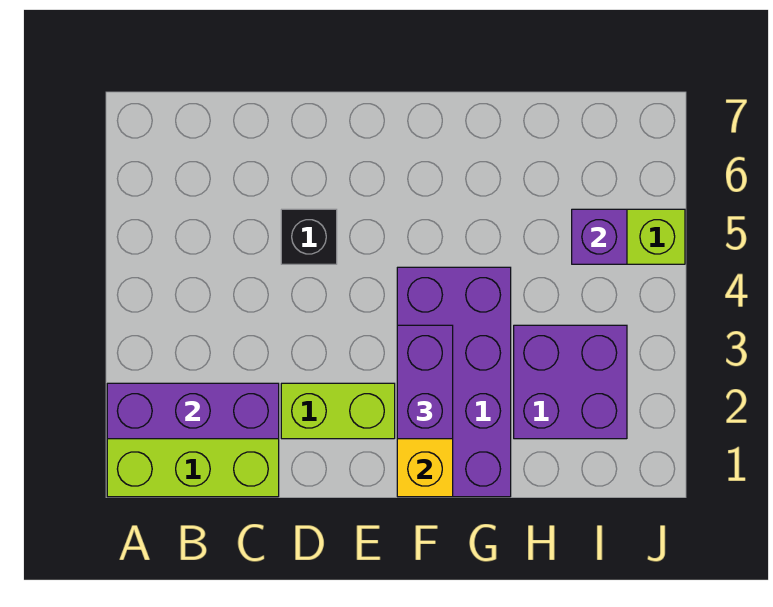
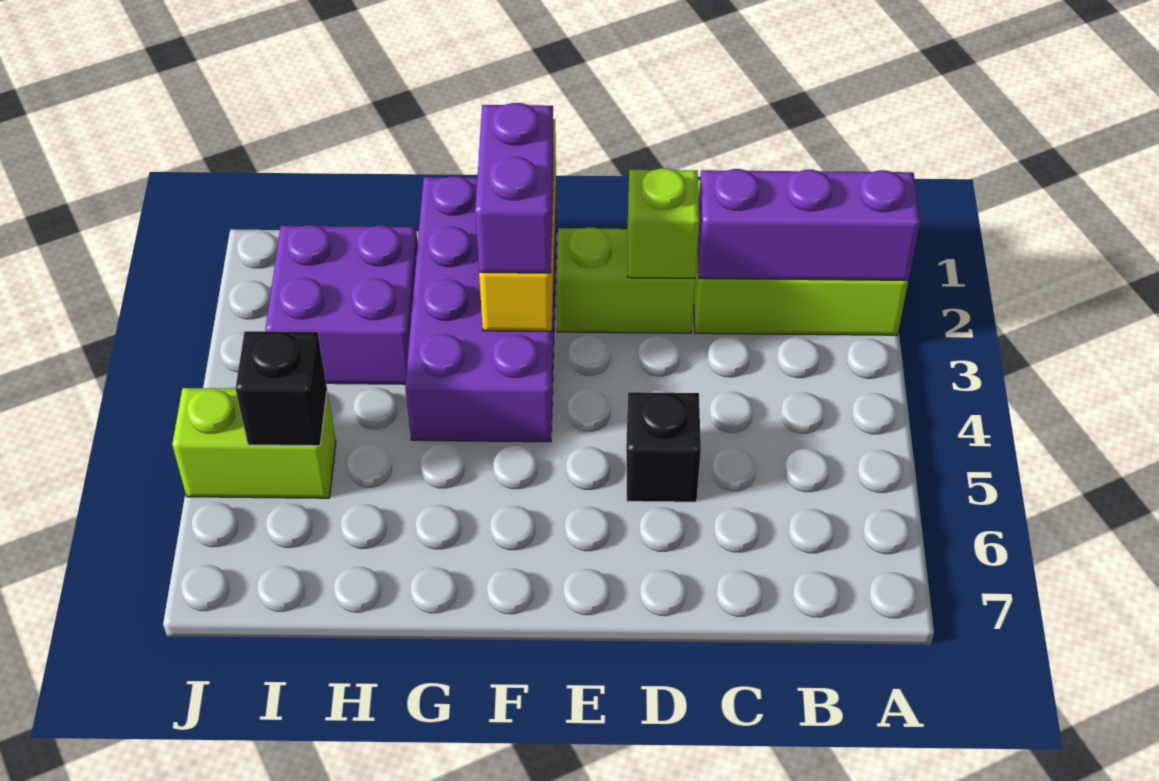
none -> lime 1x1 brick [628,168,699,278]
purple 1x1 brick [572,209,627,264] -> black 1x1 brick [235,331,327,446]

